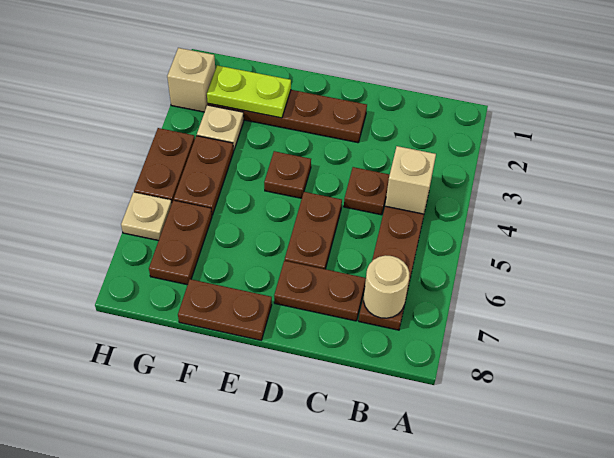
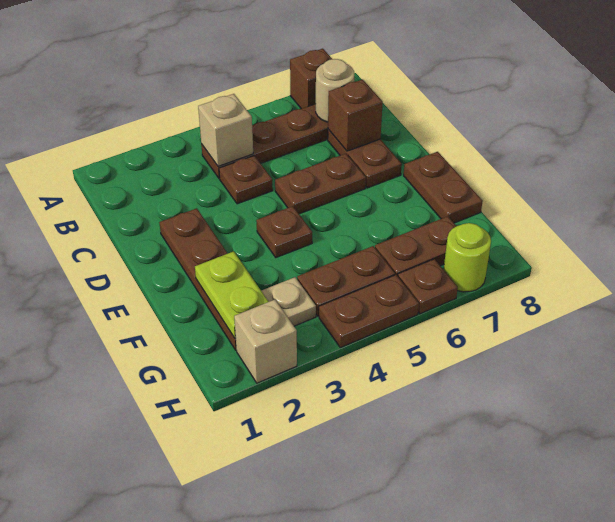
none -> brown 1x1 brick [290,49,332,109]
none -> brown 1x1 brick [328,80,383,151]
tan 1x1 plate [121,192,172,241] -> brown 1x1 plate [398,259,458,314]
none -> lime 1x1 round brick [444,223,491,292]

